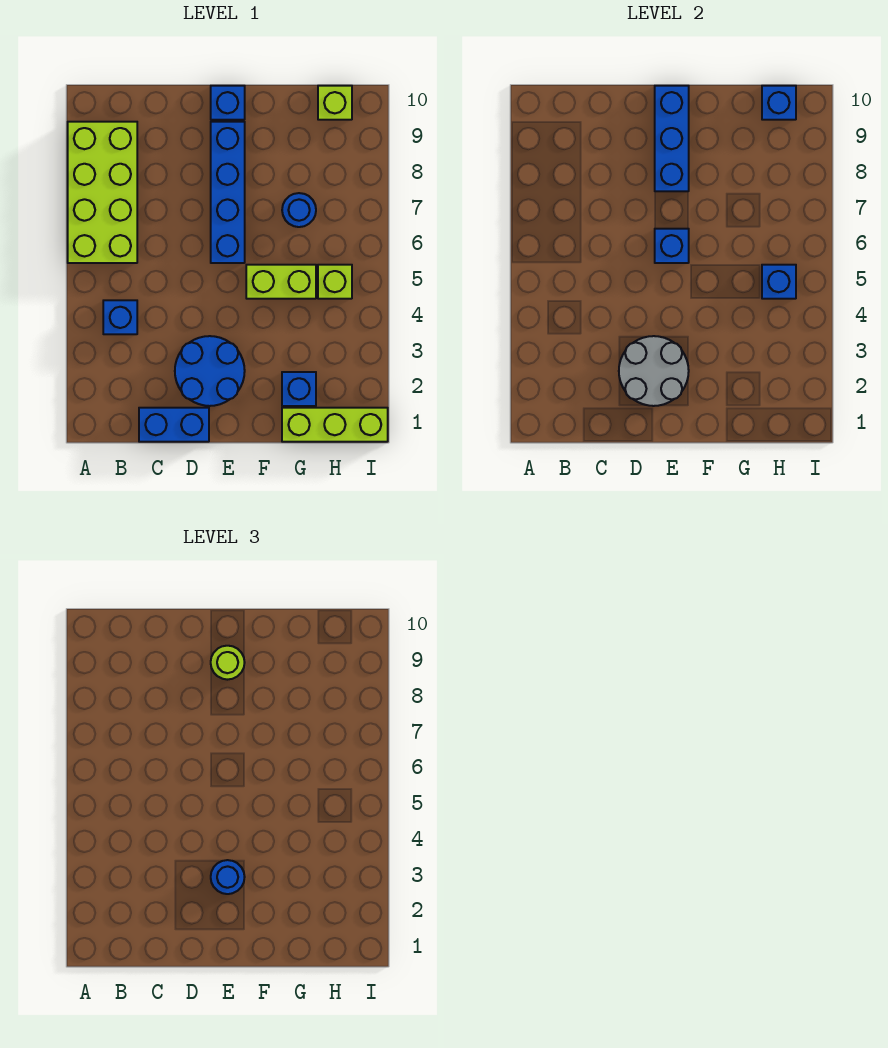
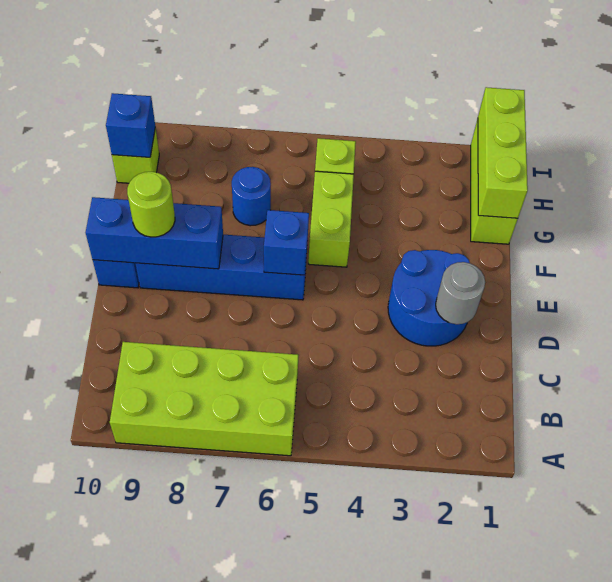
blue 1x1 brick [103,300,137,334] -> none
blue 1x2 brick [139,408,209,442] -> none
grey 2x2 round brick [619,336,689,406] -> grey 1x1 round brick [436,262,485,324]
blue 1x1 round brick [211,860,245,894] -> none
none -> lime 1x3 brick [478,87,528,218]
blue 1x1 brick [282,372,316,406] -> none
blue 1x1 brick [762,265,796,299] -> none

